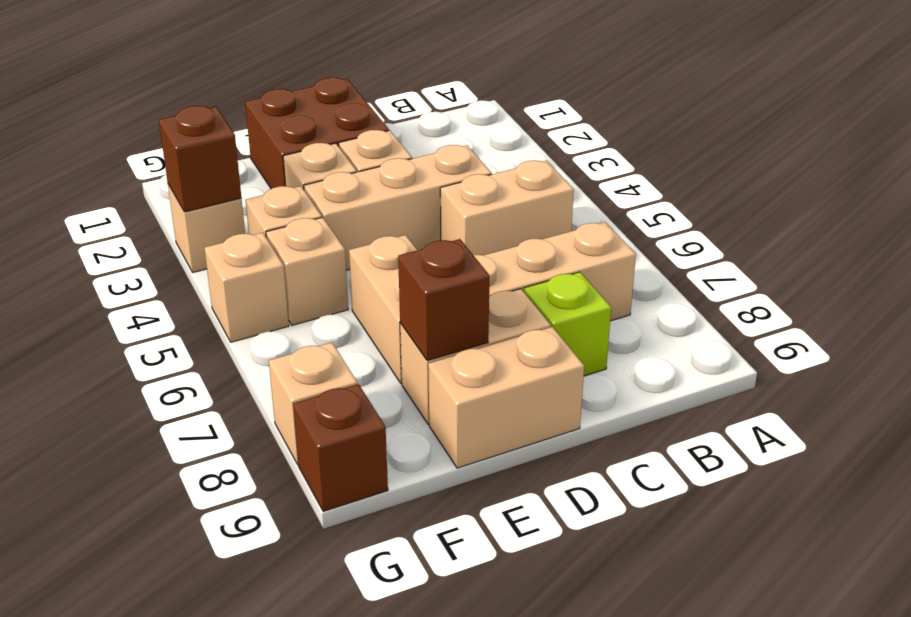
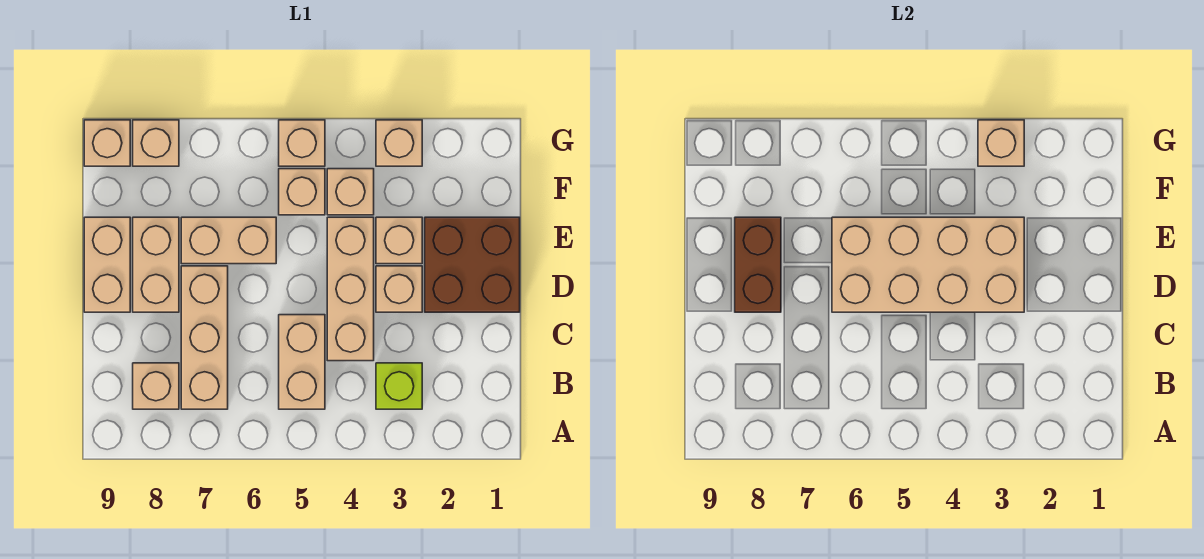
none -> tan 1x1 brick [133,363,179,409]
lime 1x1 brick [524,272,611,376] -> lime 1x1 brick moved to [376,363,422,409]
none -> tan 2x4 brick [832,217,1024,312]
brown 1x1 brick [398,239,490,361] -> brown 1x2 brick [735,217,781,312]
brown 1x1 brick [159,106,241,212] -> tan 1x1 brick [978,120,1024,166]
brown 1x1 brick [293,384,388,512] -> tan 1x1 brick [84,120,130,166]

